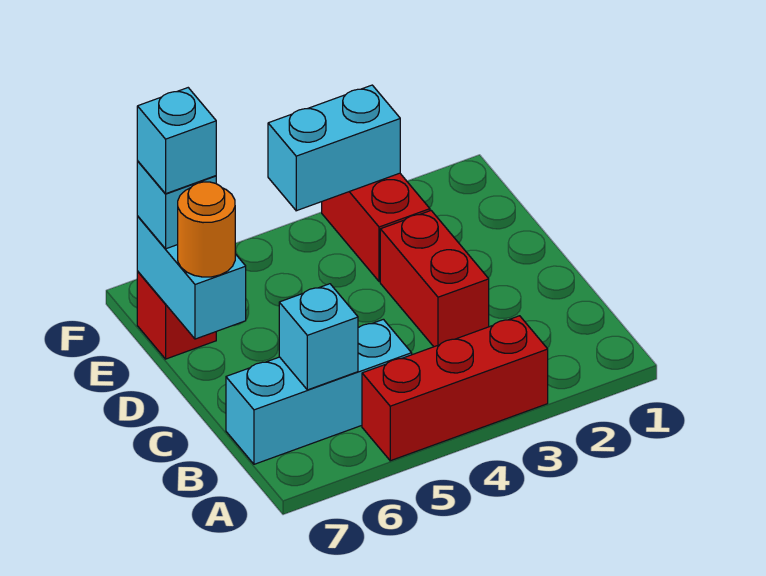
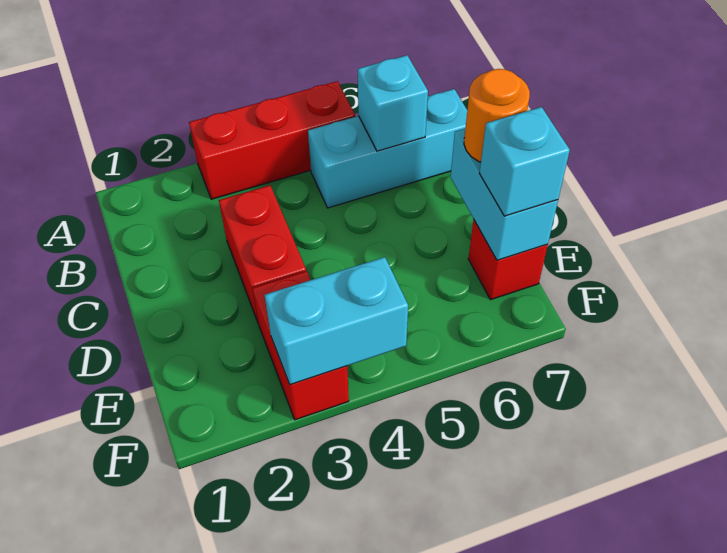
cyan 1x1 brick [137,88,216,194] -> none

